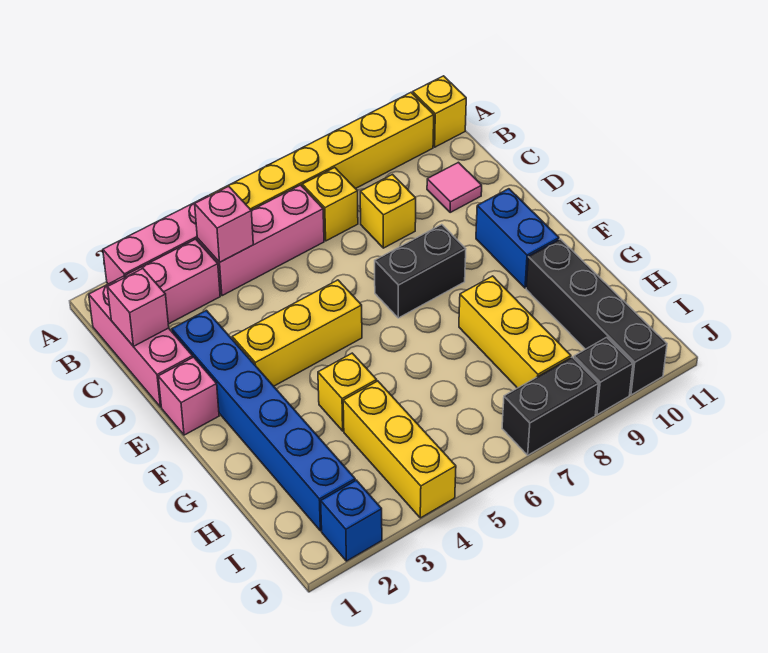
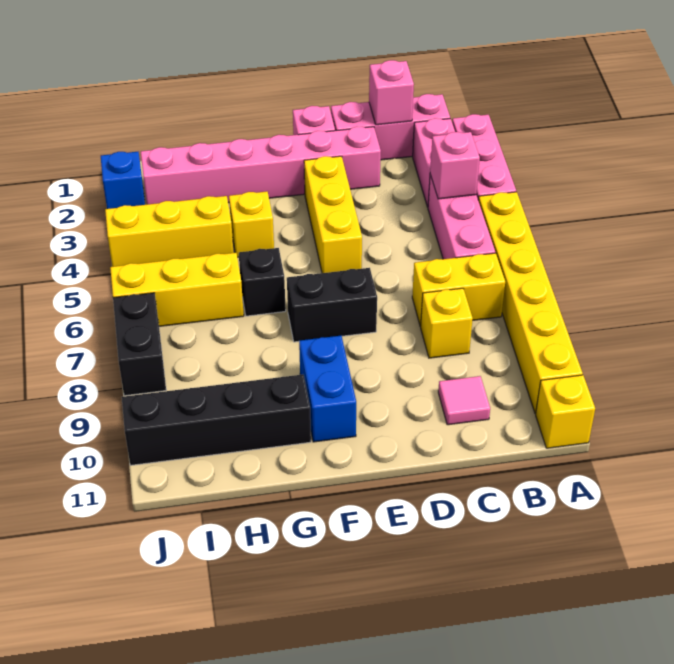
yellow 1x1 brick [302,168,358,241] -> yellow 1x2 brick [412,253,505,326]
blue 1x6 brick [172,310,355,531] -> pink 1x6 brick [141,127,381,205]
black 1x2 brick [375,225,466,318] -> black 1x2 brick turned to [287,268,377,342]
blue 1x2 brick [476,189,559,288] -> blue 1x2 brick turned to [299,336,356,442]
yellow 1x3 brick [459,276,571,388] -> yellow 1x3 brick moved to [110,253,244,326]
black 1x1 brick [574,337,633,415] -> black 1x1 brick moved to [239,248,286,316]

